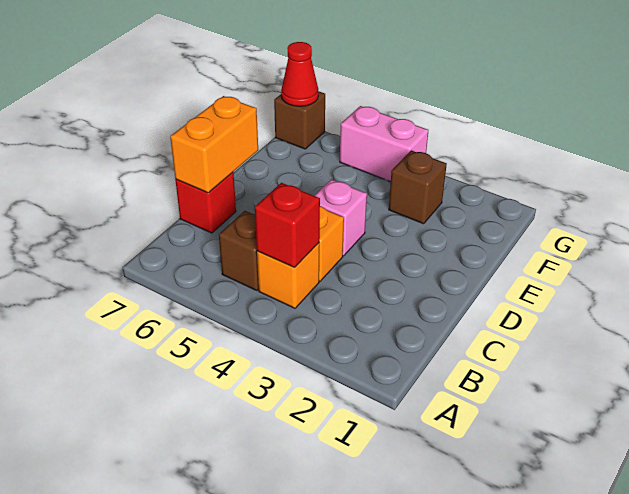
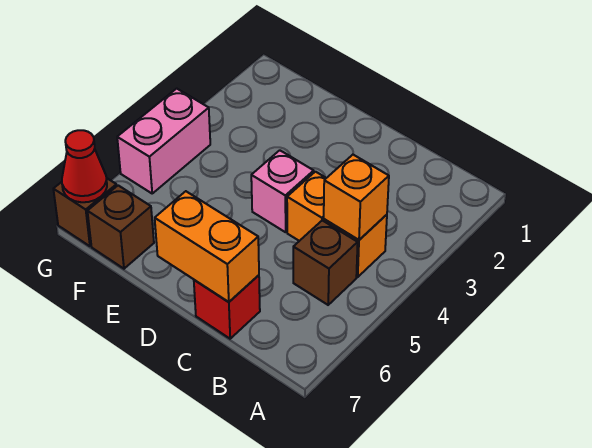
red 1x1 brick [255,183,320,268] -> orange 1x1 brick [324,155,389,240]
brown 1x1 brick [389,151,447,224] -> brown 1x1 brick moved to [87,185,154,269]

